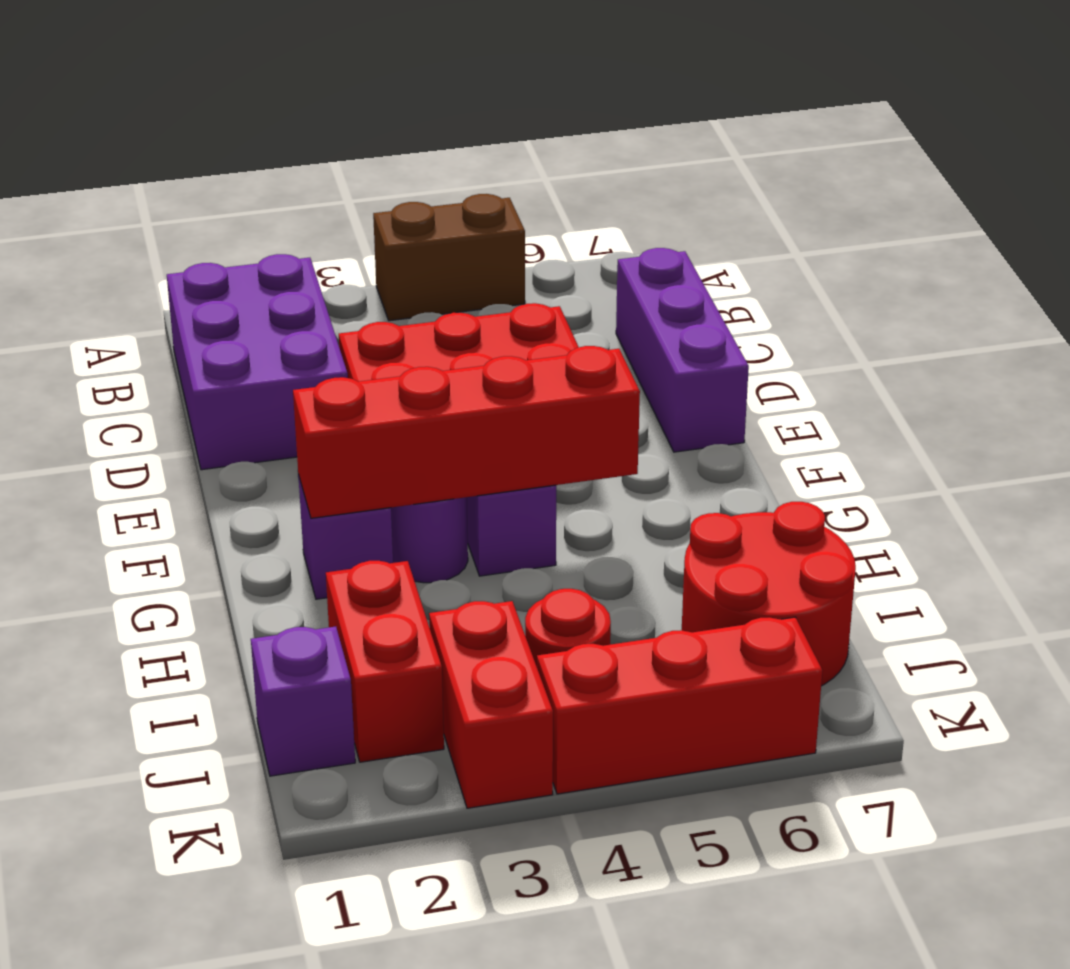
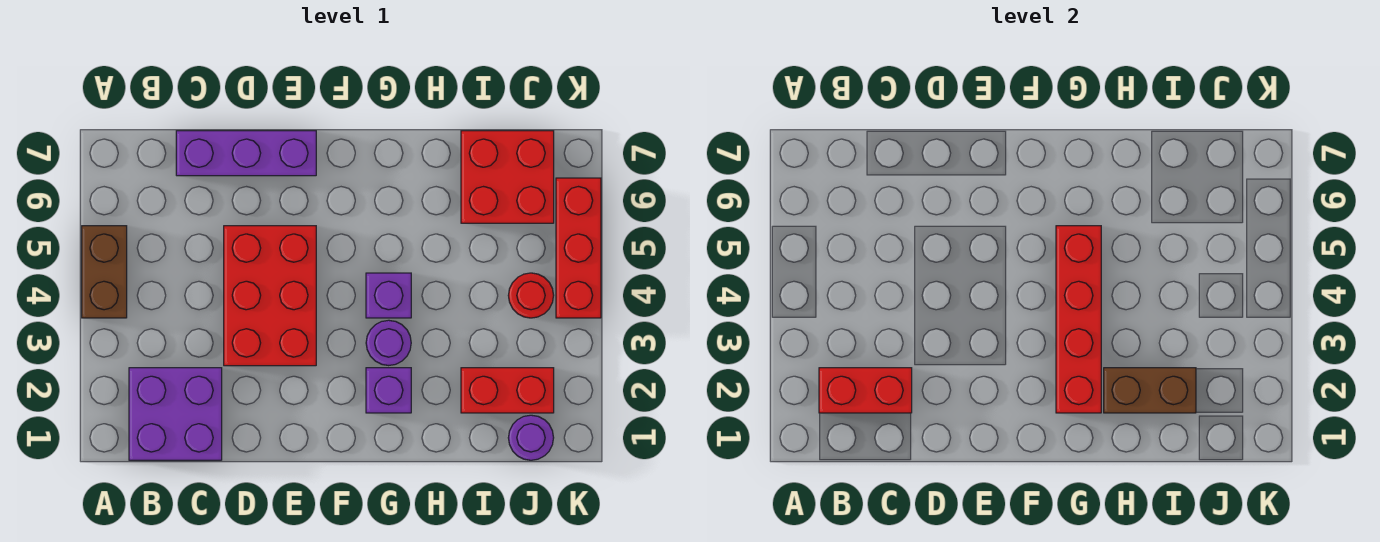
purple 2x3 brick [167,254,348,470] -> purple 2x2 brick [129,368,222,460]
none -> brown 1x2 brick [1104,368,1196,413]
red 2x2 round brick [682,502,856,686] -> red 2x2 brick [461,131,554,223]
purple 1x1 brick [251,627,355,776] -> purple 1x1 round brick [508,415,554,460]
red 1x2 brick [429,601,553,808] -> red 1x2 brick moved to [819,368,912,413]

